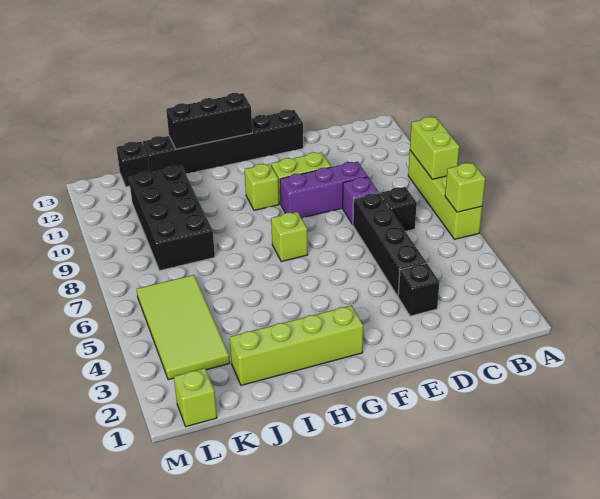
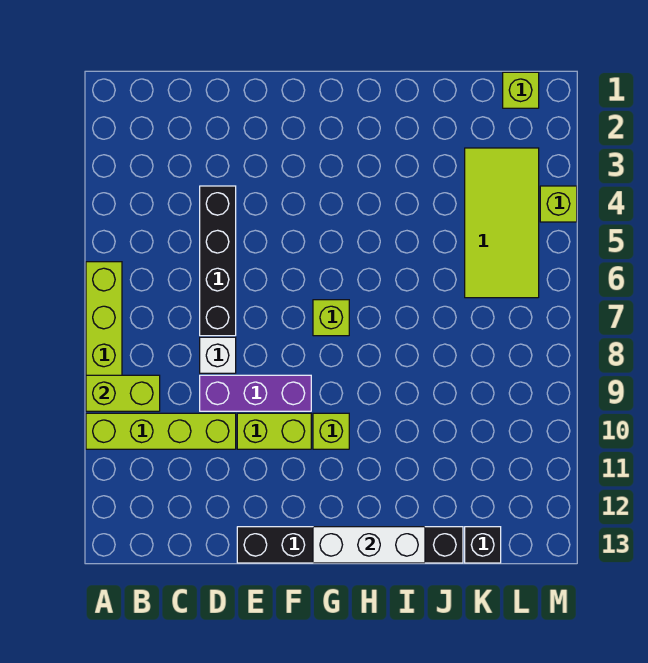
lime 1x1 brick [445,163,485,212] -> lime 1x1 brick moved to [540,186,577,222]
lime 1x2 brick [410,117,459,179] -> lime 1x2 brick turned to [86,375,160,411]
black 1x1 brick [380,187,417,232] -> none
black 1x1 brick [398,263,439,316] -> none
purple 1x1 brick [343,177,379,224] -> white 1x1 brick [200,337,236,373]
lime 1x4 brick [230,305,363,385] -> lime 1x4 brick moved to [86,413,236,449]
black 1x3 brick [166,93,252,149] -> white 1x3 brick [313,527,425,563]
black 2x4 brick [129,166,215,271] -> none

